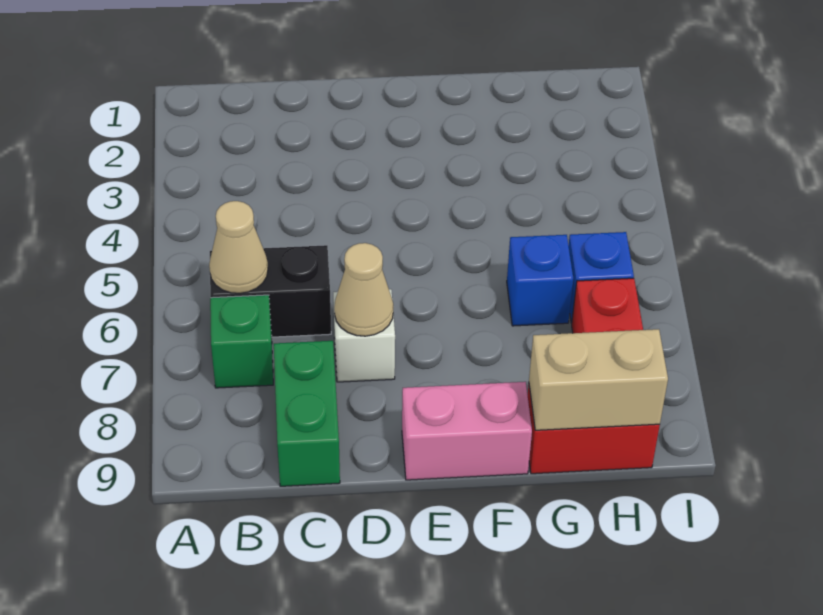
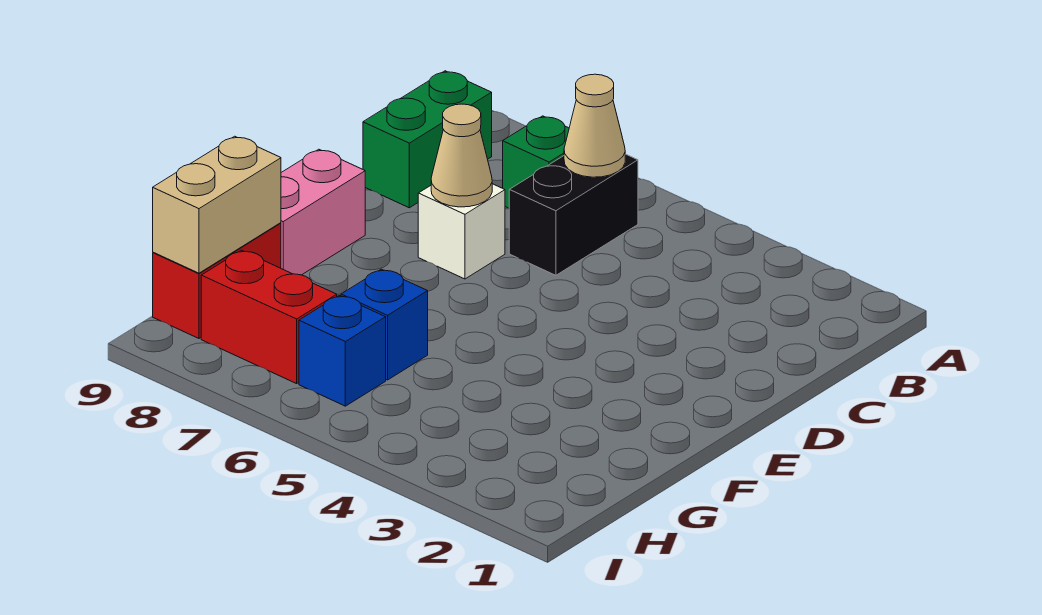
green 1x2 brick [274,341,340,486] -> green 1x2 brick turned to [363,71,492,208]

